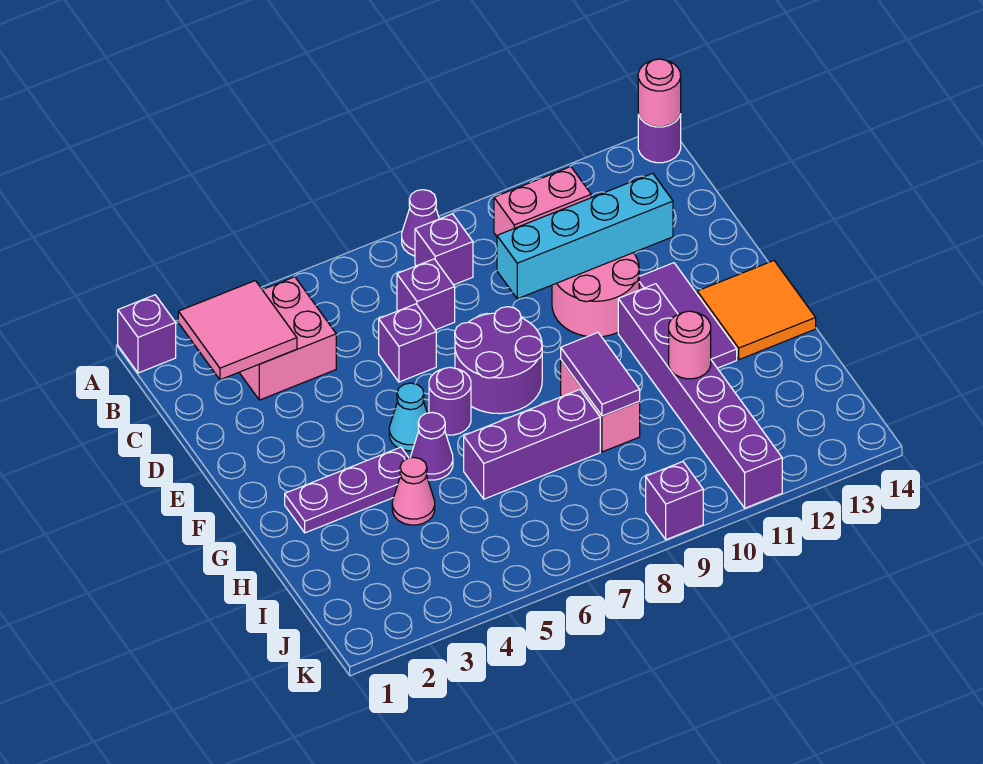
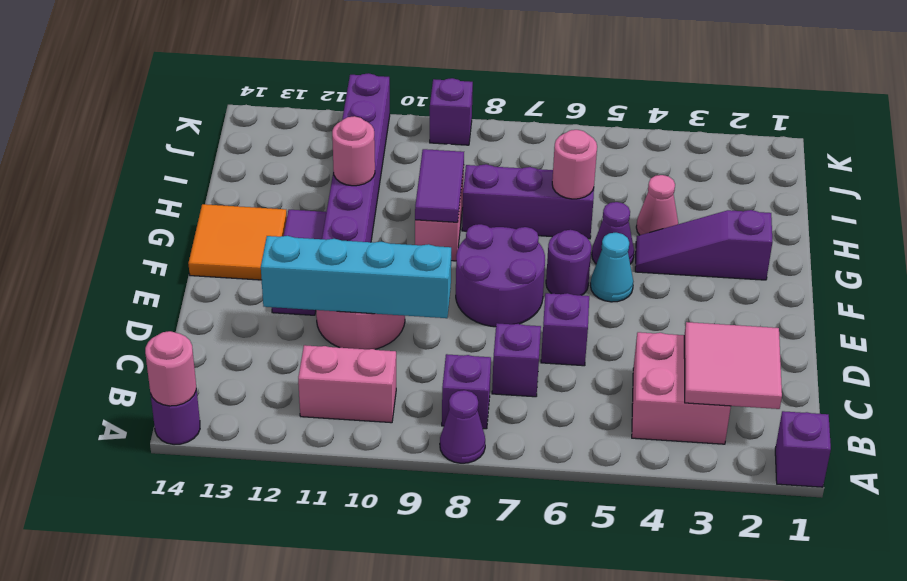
purple 1x3 plate [285,447,409,533] -> purple 1x3 slope [635,210,773,280]
none -> pink 1x1 round brick [552,130,597,199]

